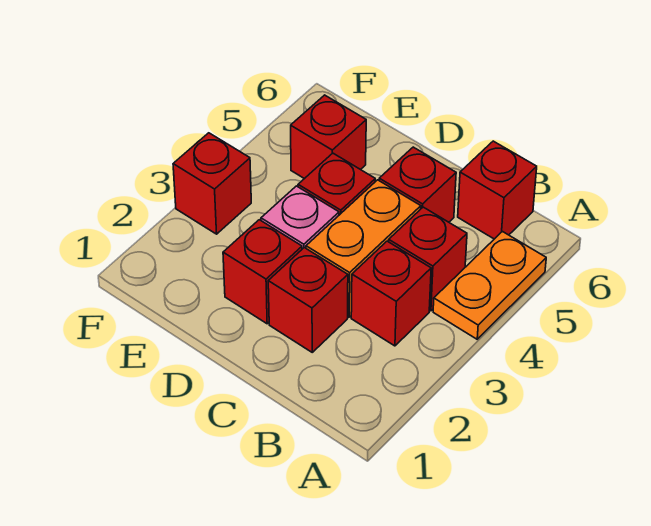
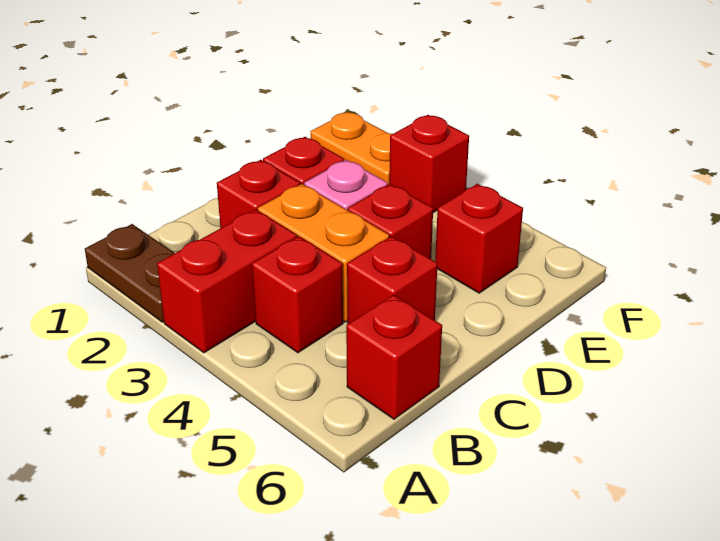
none -> brown 1x2 plate [85,224,175,322]
orange 1x2 plate [433,232,546,339] -> orange 1x2 plate moved to [310,112,392,184]
red 1x1 brick [351,241,431,346] -> red 1x2 brick [157,209,297,353]

